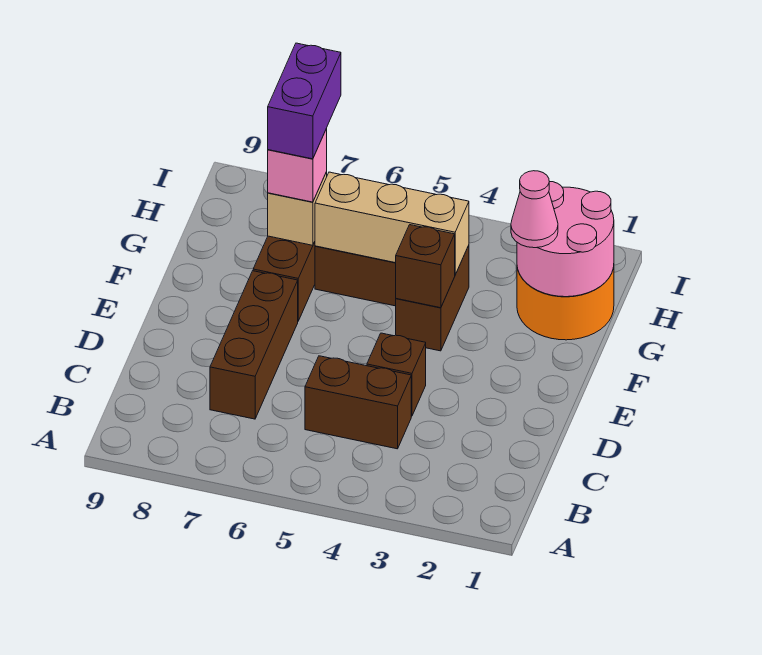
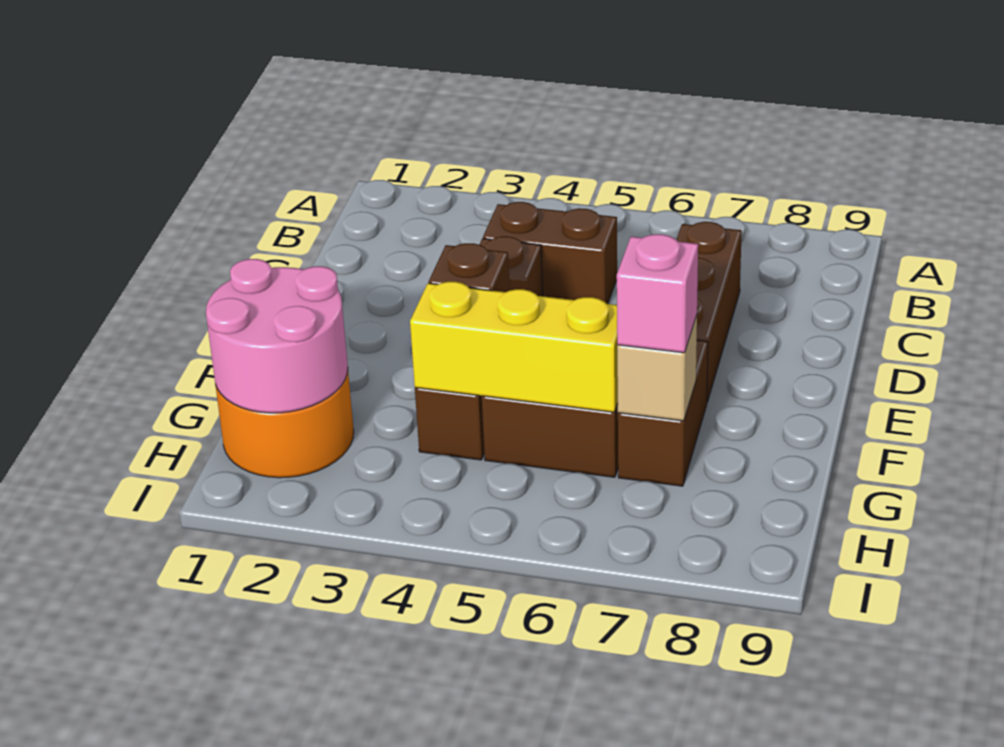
pink 1x1 cone [511,171,558,248] -> none
tan 1x3 brick [315,172,469,275] -> yellow 1x3 brick [410,282,618,412]
purple 1x2 brick [268,43,341,159] -> none

